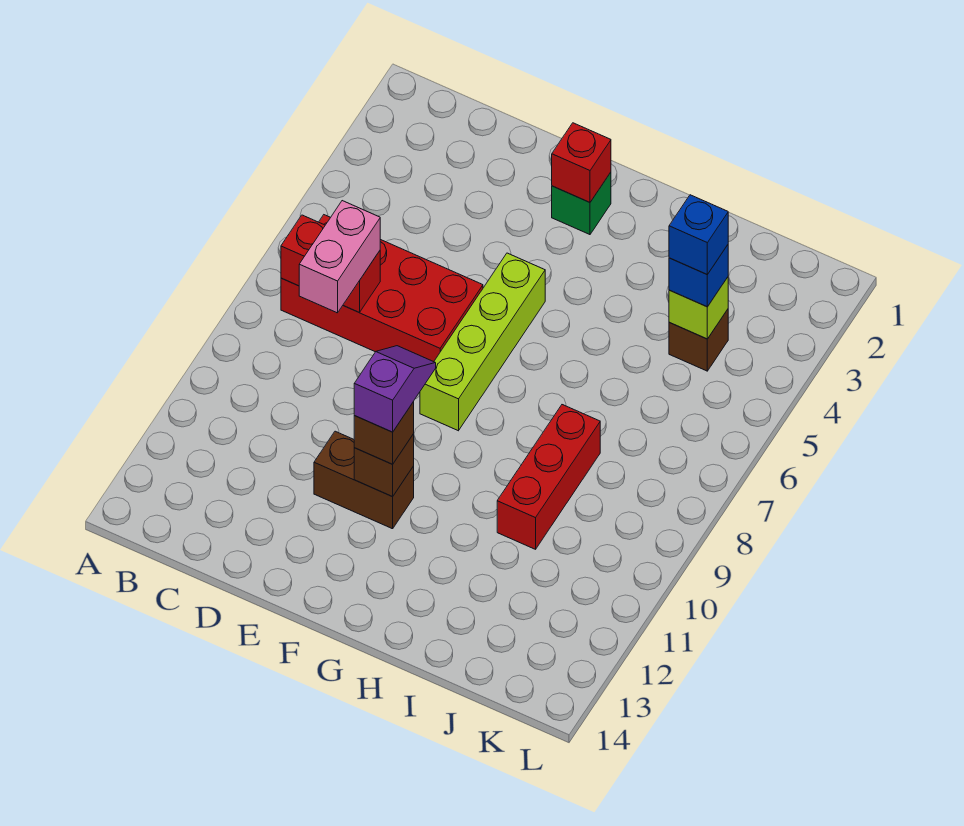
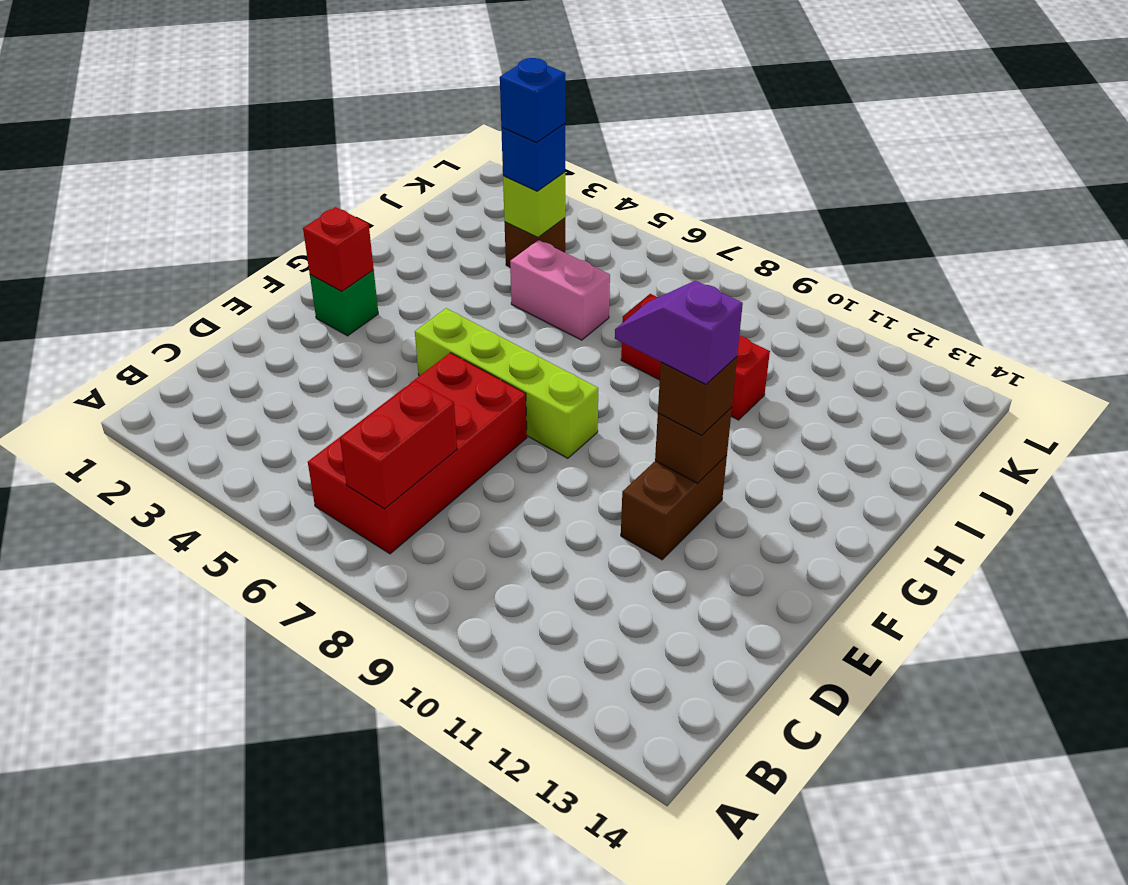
pink 1x2 brick [299,201,380,313] -> pink 1x2 brick moved to [510,240,610,340]

